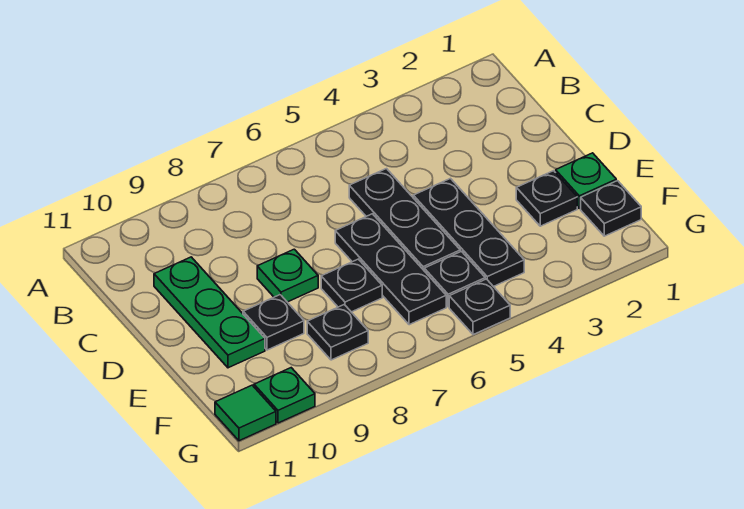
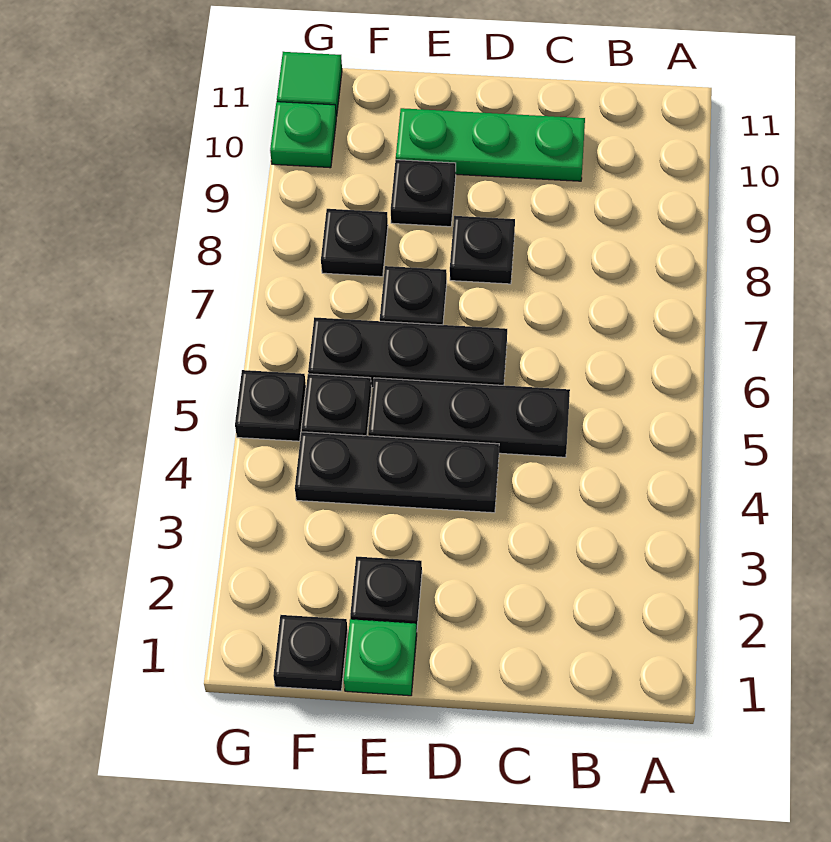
green 1x1 plate [257,249,318,302] -> black 1x1 plate [450,216,515,284]

